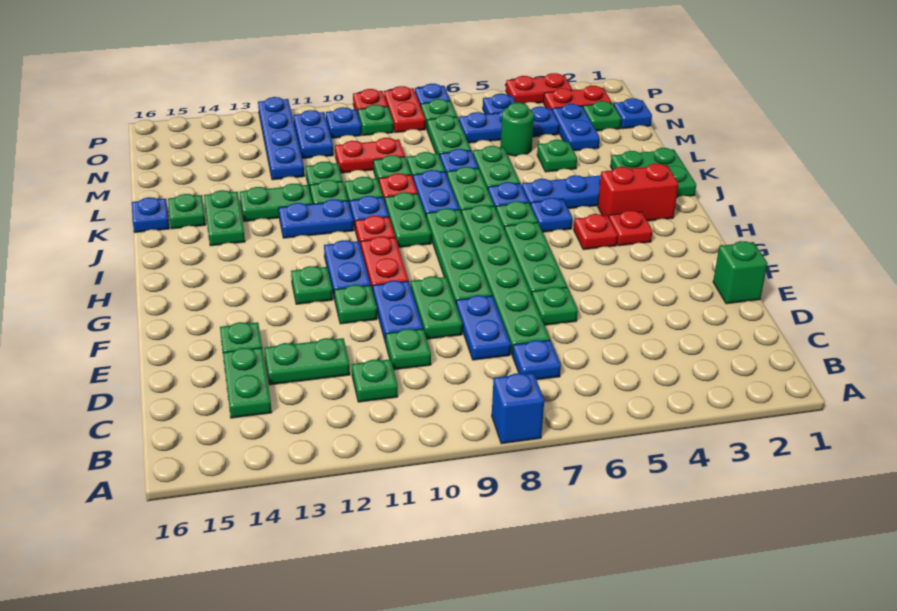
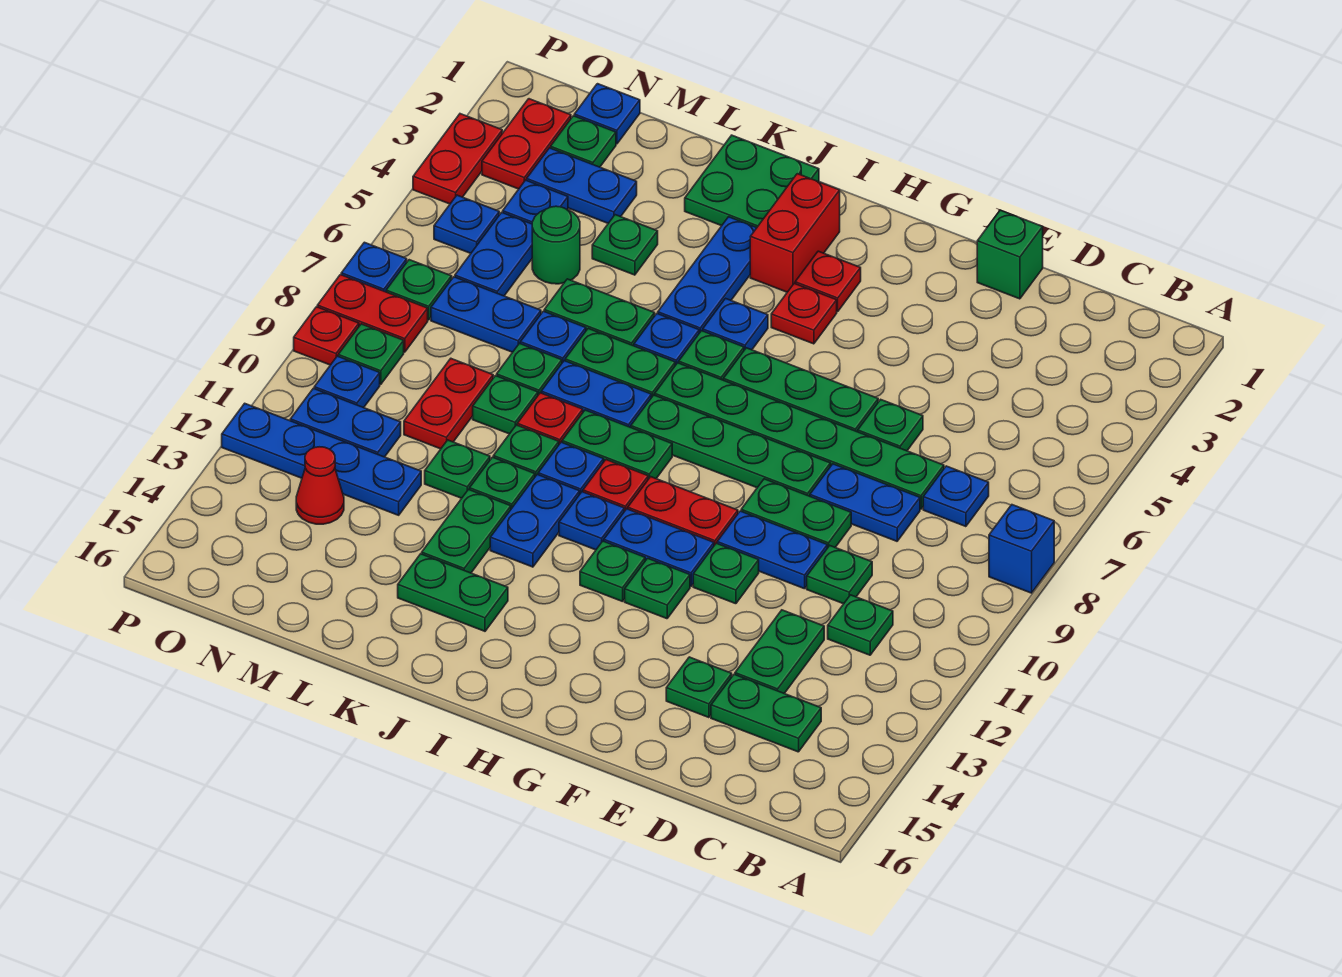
green 1x1 plate [168,194,206,229] -> green 1x1 plate moved to [580,541,645,602]
blue 1x1 plate [132,197,169,232] -> blue 1x1 plate moved to [559,492,624,550]
green 1x2 plate [427,115,471,156] -> blue 1x2 plate [431,277,541,352]
none -> red 1x1 cone [296,447,344,524]

